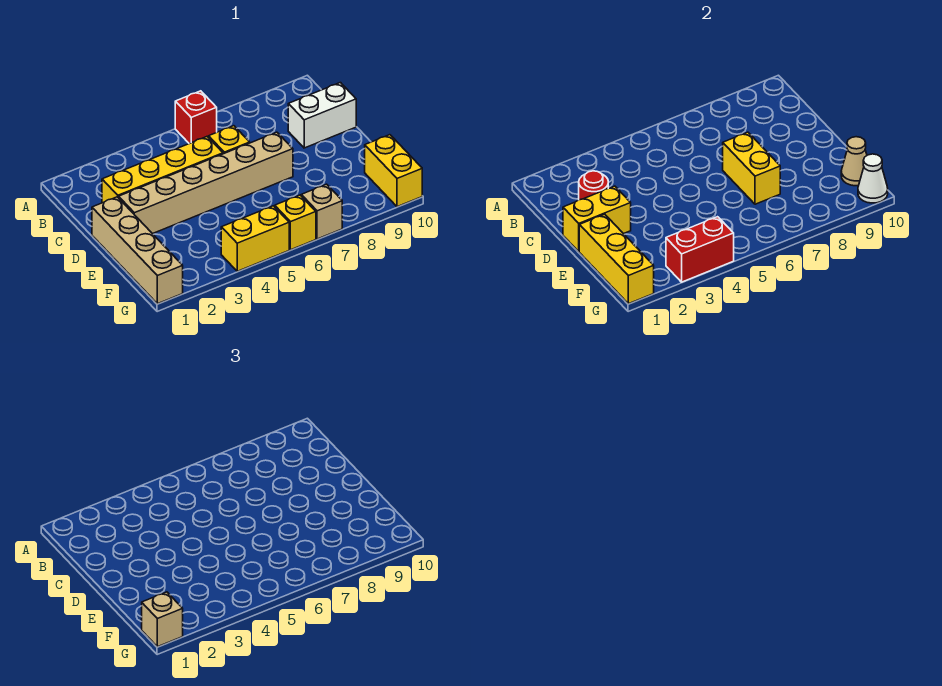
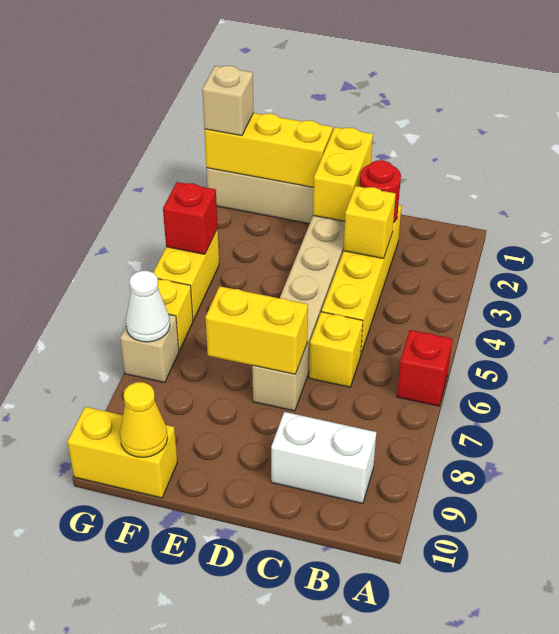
none -> yellow 1x1 brick [344,186,396,259]
white 1x2 brick [288,83,356,148] -> white 1x2 brick turned to [271,412,376,503]
tan 1x1 cone [841,137,867,186] -> yellow 1x1 cone [120,382,168,457]
red 1x2 brick [666,217,734,282] -> red 1x1 brick [163,182,218,254]
white 1x1 cone [858,154,888,203] -> white 1x1 cone moved to [126,271,170,342]

